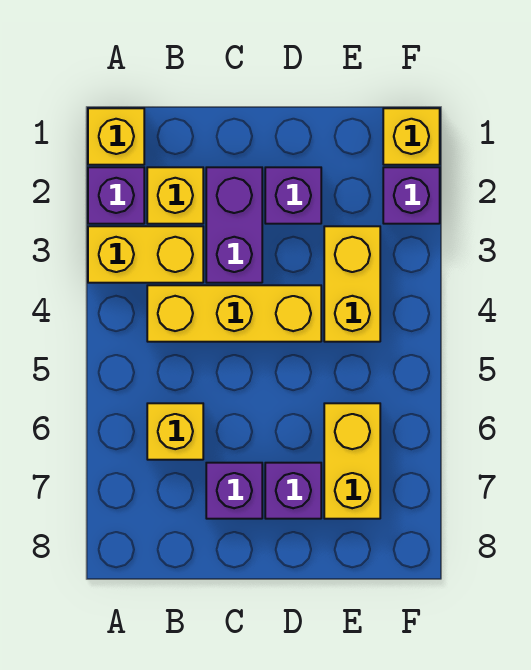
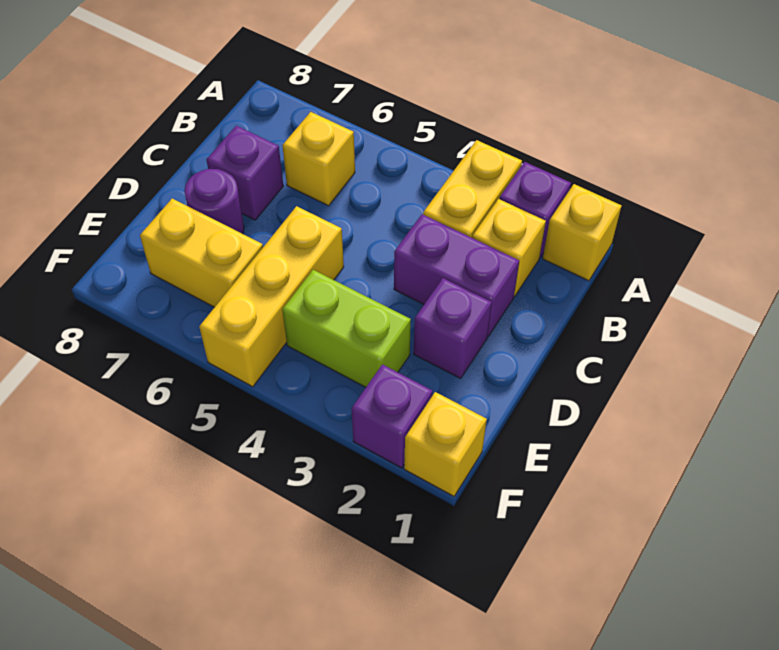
yellow 1x3 brick [147,285,321,342] -> yellow 1x3 brick moved to [199,206,344,387]
purple 1x1 brick [265,463,321,519] -> purple 1x1 round brick [184,169,244,234]
yellow 1x2 brick [324,226,380,342] -> lime 1x2 brick [282,270,411,387]

